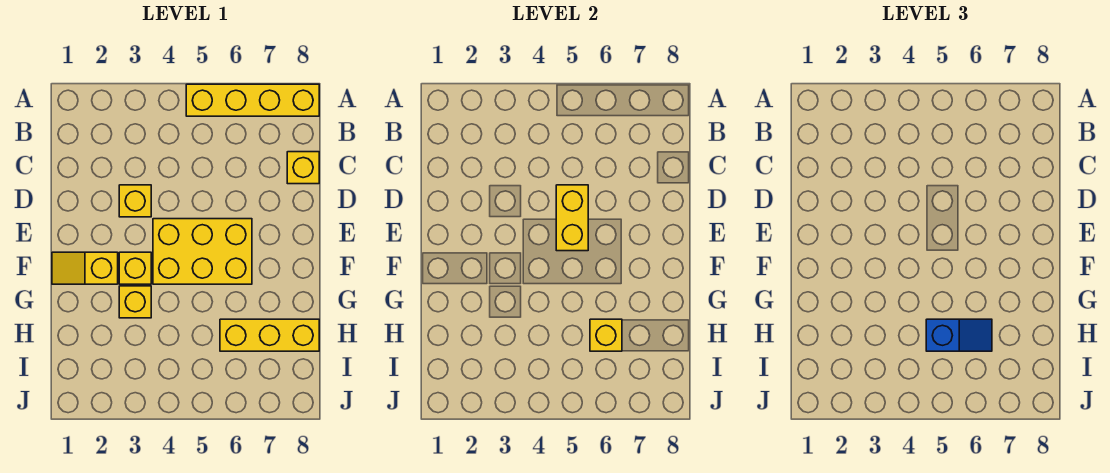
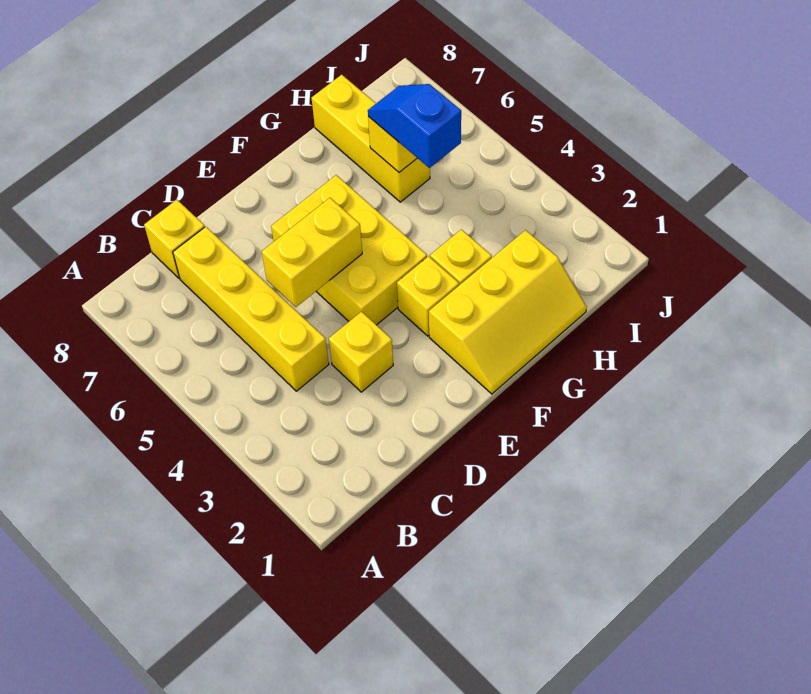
yellow 1x4 brick [186,84,319,116] -> yellow 1x4 brick moved to [173,227,329,391]
yellow 1x2 slope [52,252,118,284] -> yellow 2x3 slope [429,230,587,394]

